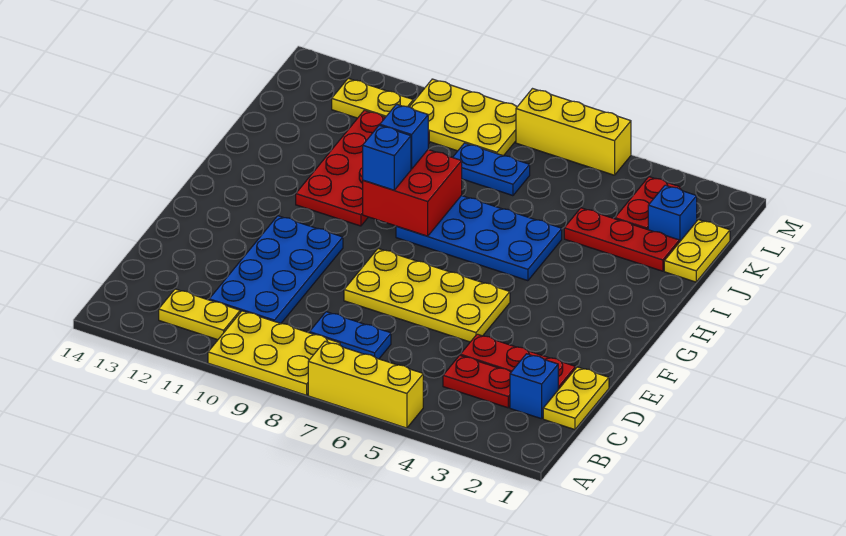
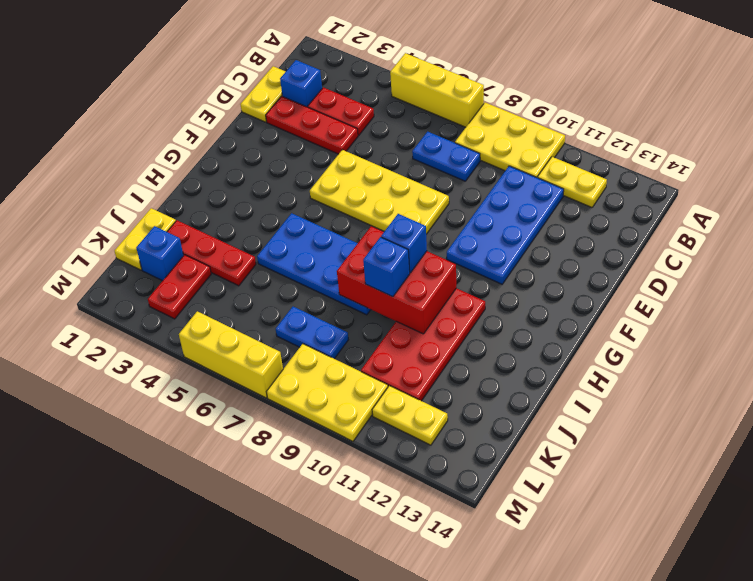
red 2x2 brick [363,150,462,236] -> red 2x3 brick [337,226,456,334]

